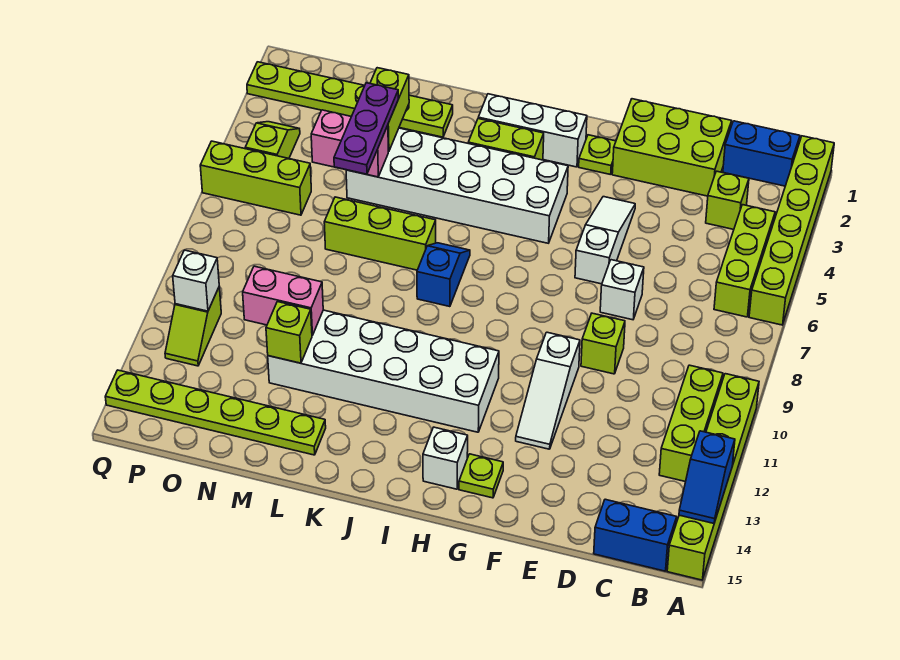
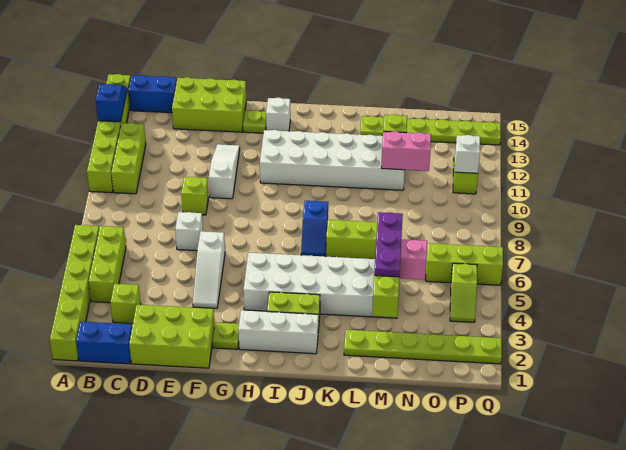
none -> lime 2x3 brick [172,77,246,132]

